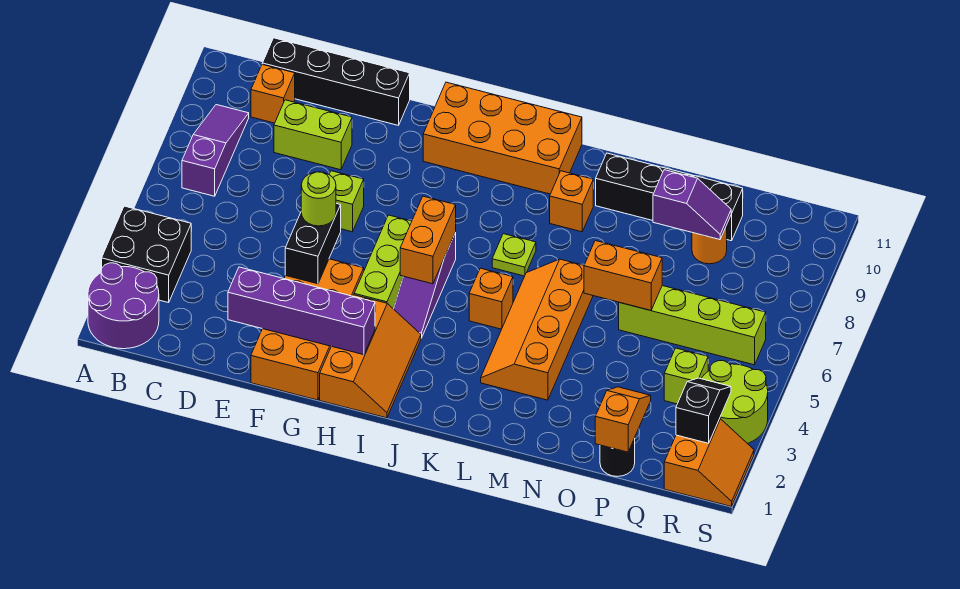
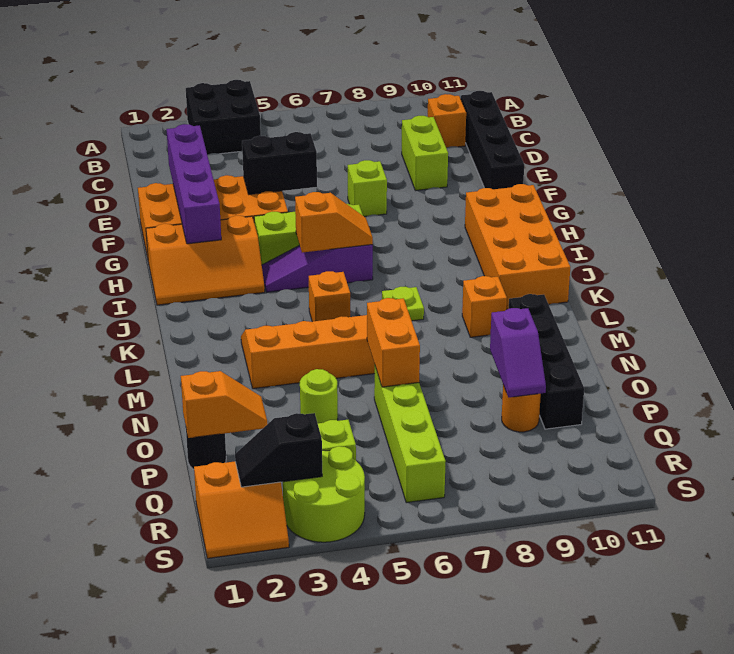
purple 2x2 round brick [88,263,159,349] -> none
purple 1x3 slope [182,105,249,196] -> none
lime 1x1 round brick [301,172,336,226] -> lime 1x1 round brick moved to [300,369,338,423]
orange 1x2 brick [400,196,456,284] -> orange 1x2 slope [295,192,373,253]
black 1x2 slope [676,378,731,443] -> black 1x2 slope turned to [235,413,322,487]

